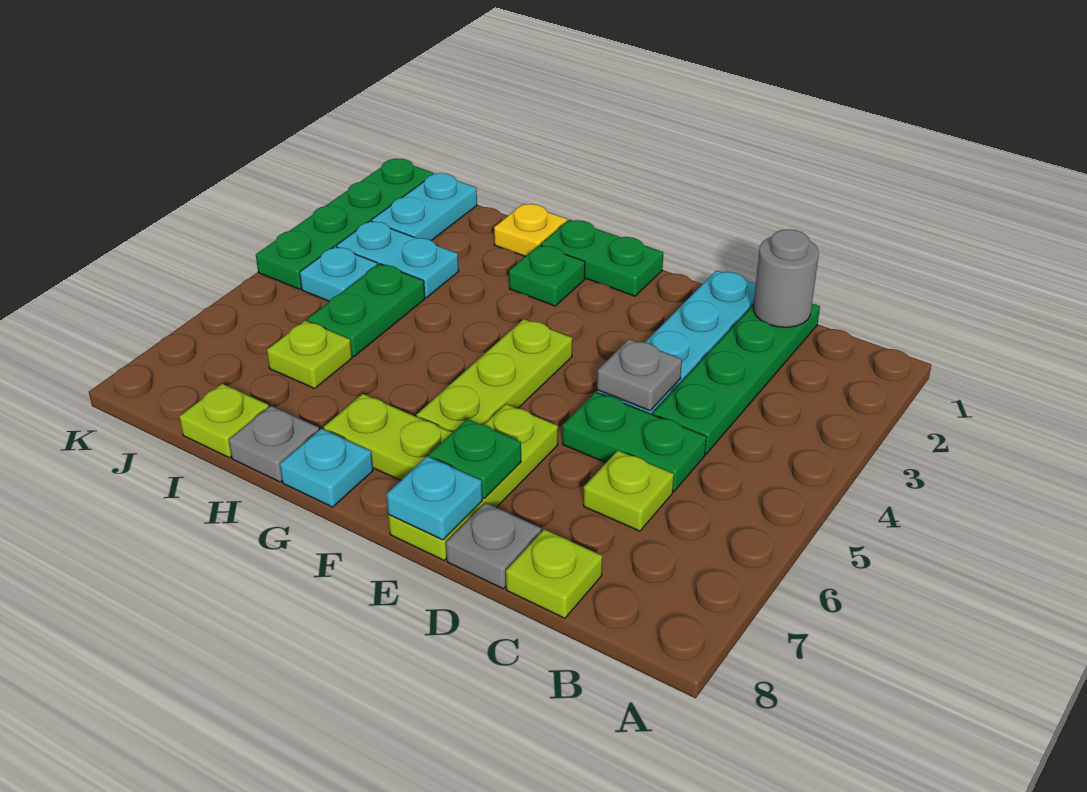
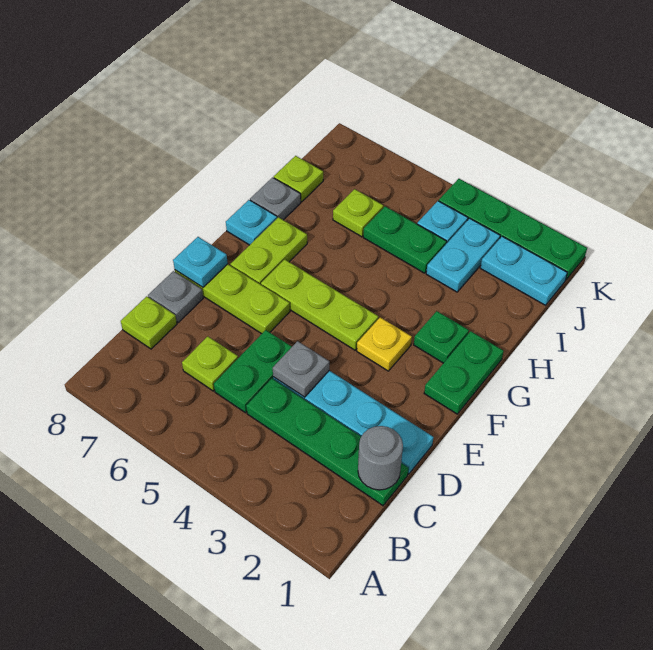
green 1x1 plate [429,419,521,498] -> none
yellow 1x1 plate [494,204,567,257] -> yellow 1x1 plate moved to [357,317,412,371]

